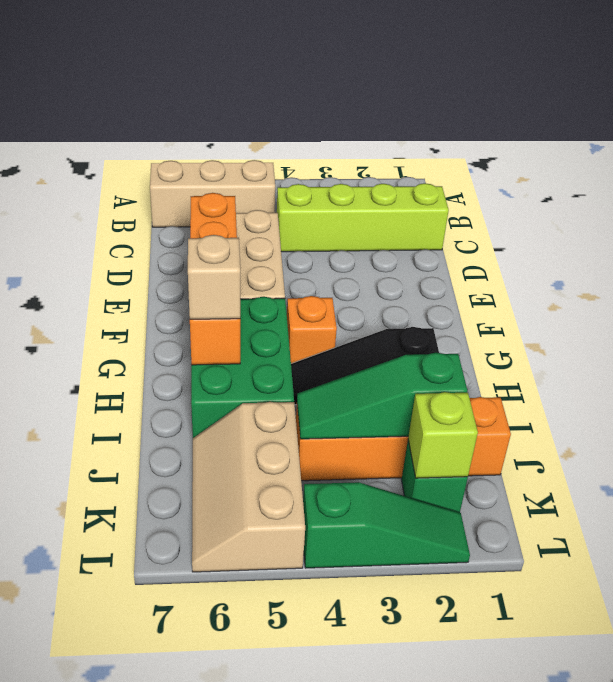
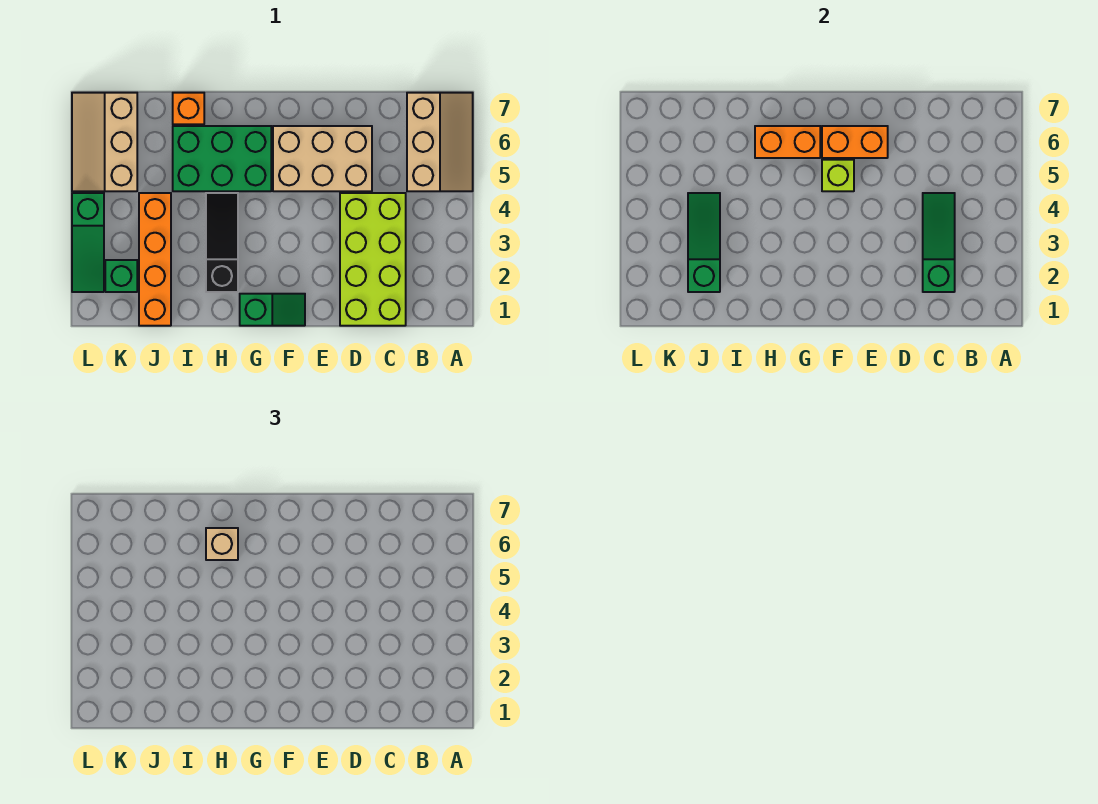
lime 1x4 brick [277,183,449,252] -> lime 2x4 brick [340,193,406,326]
none -> green 1x3 slope [923,193,955,292]
none -> green 1x2 slope [240,294,305,326]
orange 1x1 brick [287,296,337,364] -> orange 1x1 brick moved to [173,93,204,124]
tan 2x3 slope [192,402,305,572] -> tan 2x3 slope turned to [72,93,137,191]
lime 1x1 brick [408,392,478,478] -> lime 1x1 brick moved to [822,160,854,191]

